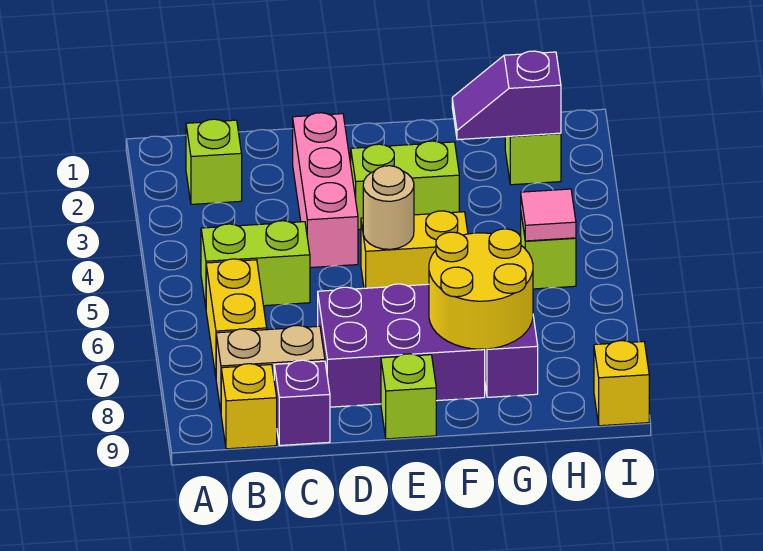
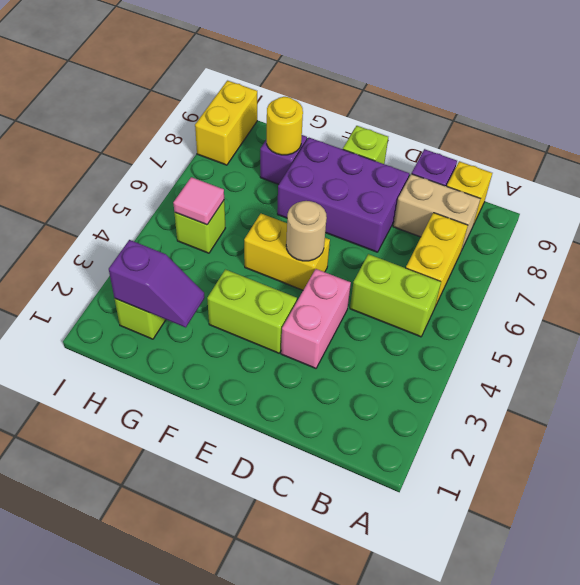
lime 1x1 brick [186,119,242,204] -> none
pink 1x3 brick [293,113,358,268] -> pink 1x2 brick [281,269,351,368]
yellow 2x2 round brick [429,229,533,349] -> yellow 1x1 round brick [267,97,303,155]
yellow 1x1 brick [594,341,649,426] -> yellow 1x2 brick [195,81,257,165]

